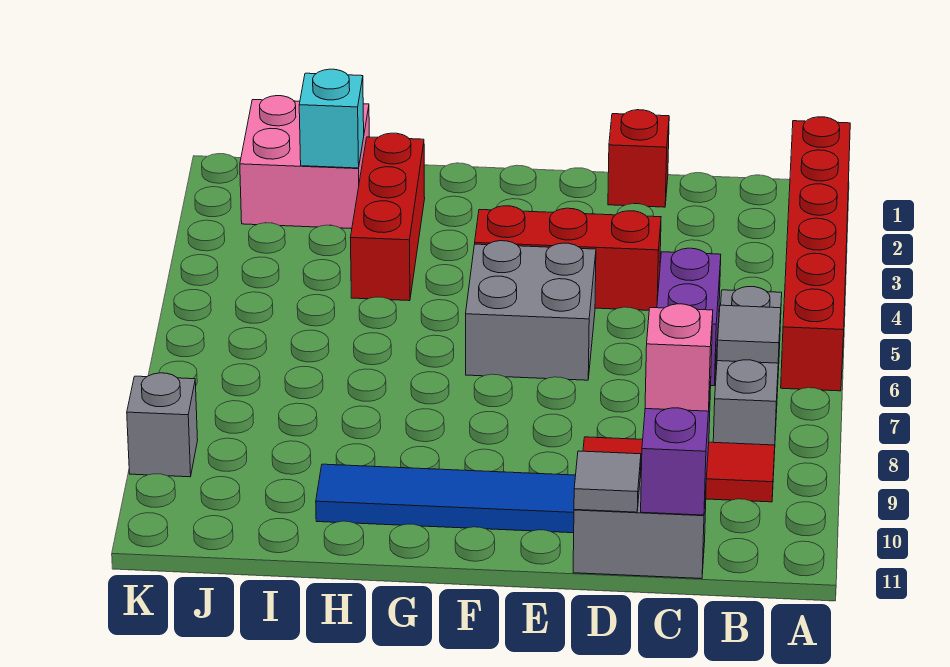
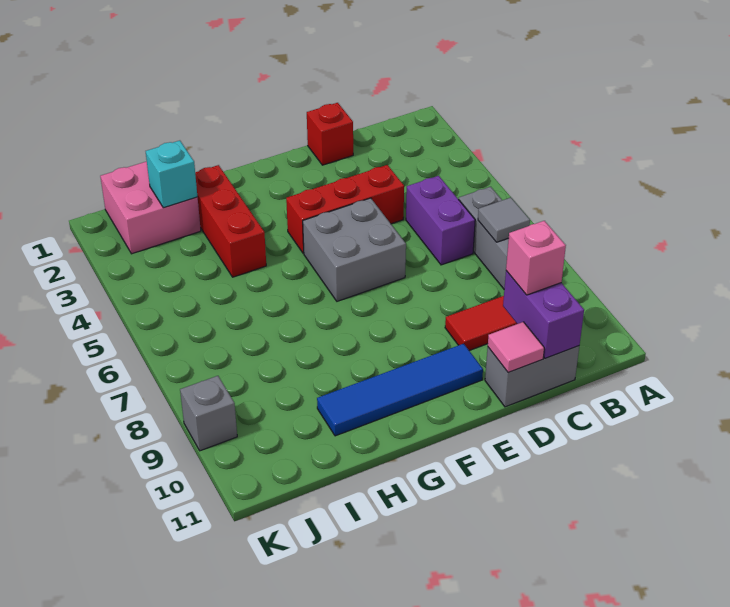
red 1x6 brick [781,117,850,391] -> none
grey 1x1 tile [574,451,641,512] -> pink 1x1 tile [488,322,544,373]

